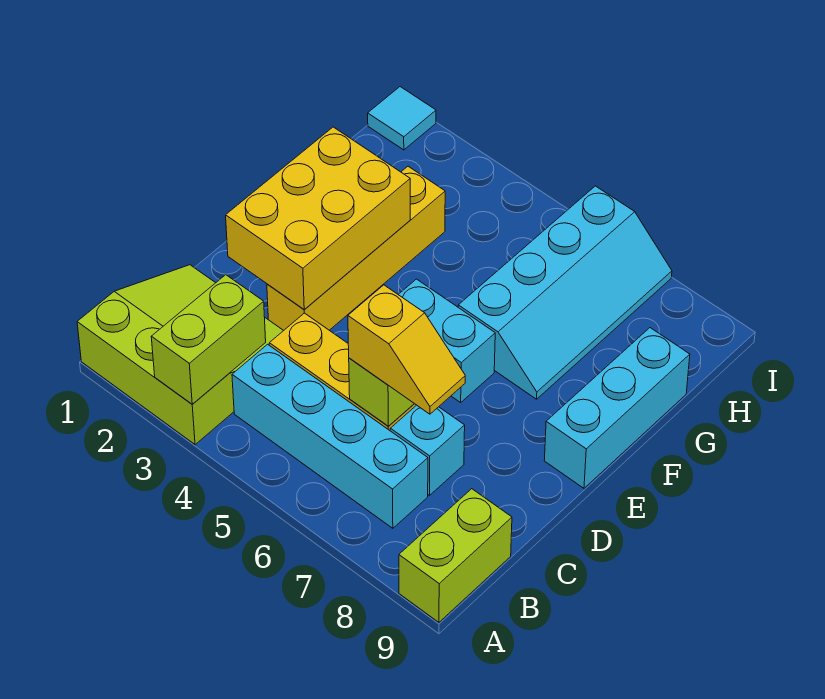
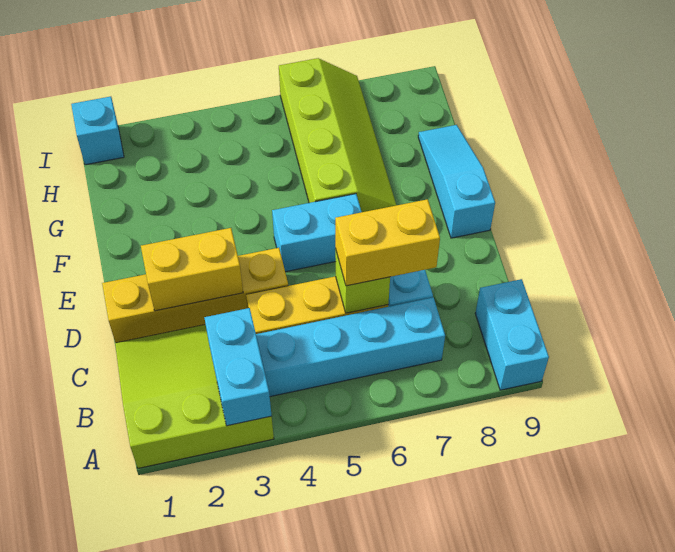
lime 1x2 brick [151,275,266,404] -> cyan 1x2 brick [204,308,272,426]
lime 1x2 brick [399,489,512,622] -> cyan 1x2 brick [475,279,549,390]
yellow 1x2 slope [348,285,465,414] -> yellow 1x2 brick [335,199,440,286]
yellow 2x3 brick [226,127,410,310] -> yellow 1x2 brick [141,228,243,311]
yellow 1x4 brick [267,166,445,330] -> yellow 1x4 brick turned to [102,248,288,343]
cyan 1x3 brick [544,328,690,488] -> cyan 1x3 slope [418,125,495,238]
cyan 2x4 slope [458,186,672,399] -> lime 2x4 slope [279,58,396,212]
cyan 1x1 tile [368,87,436,150] -> cyan 1x1 brick [71,96,124,165]

